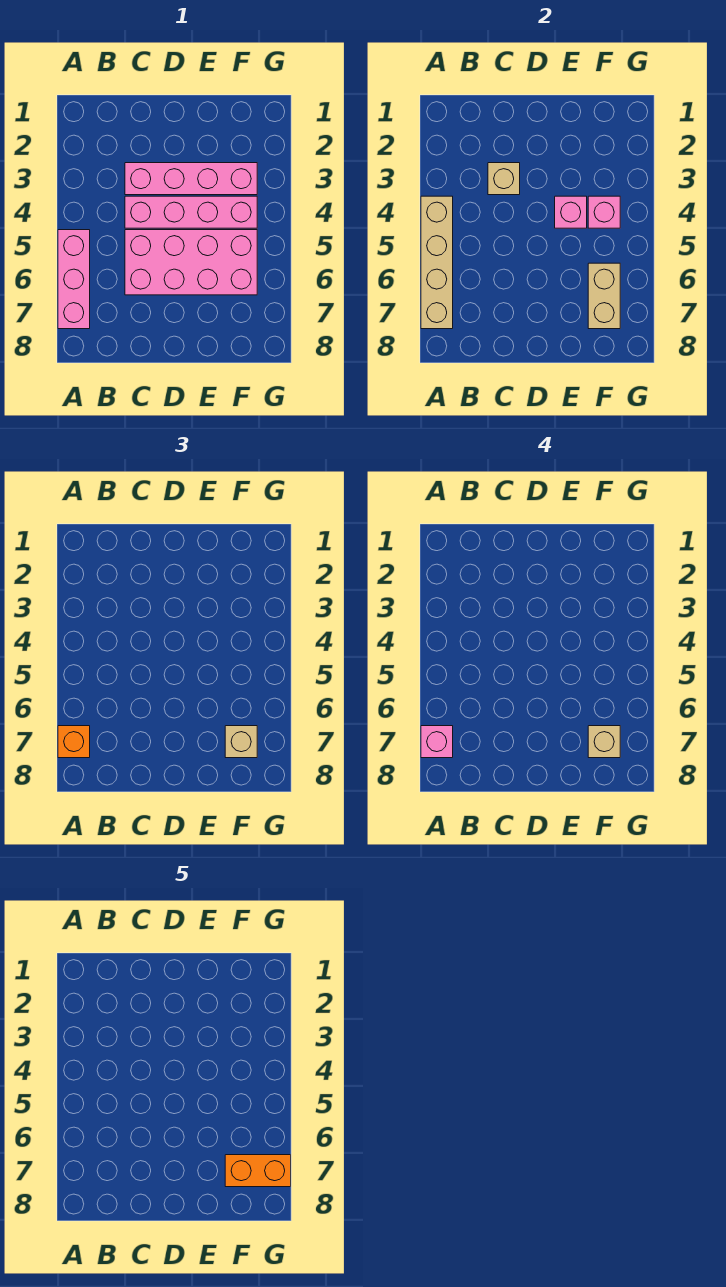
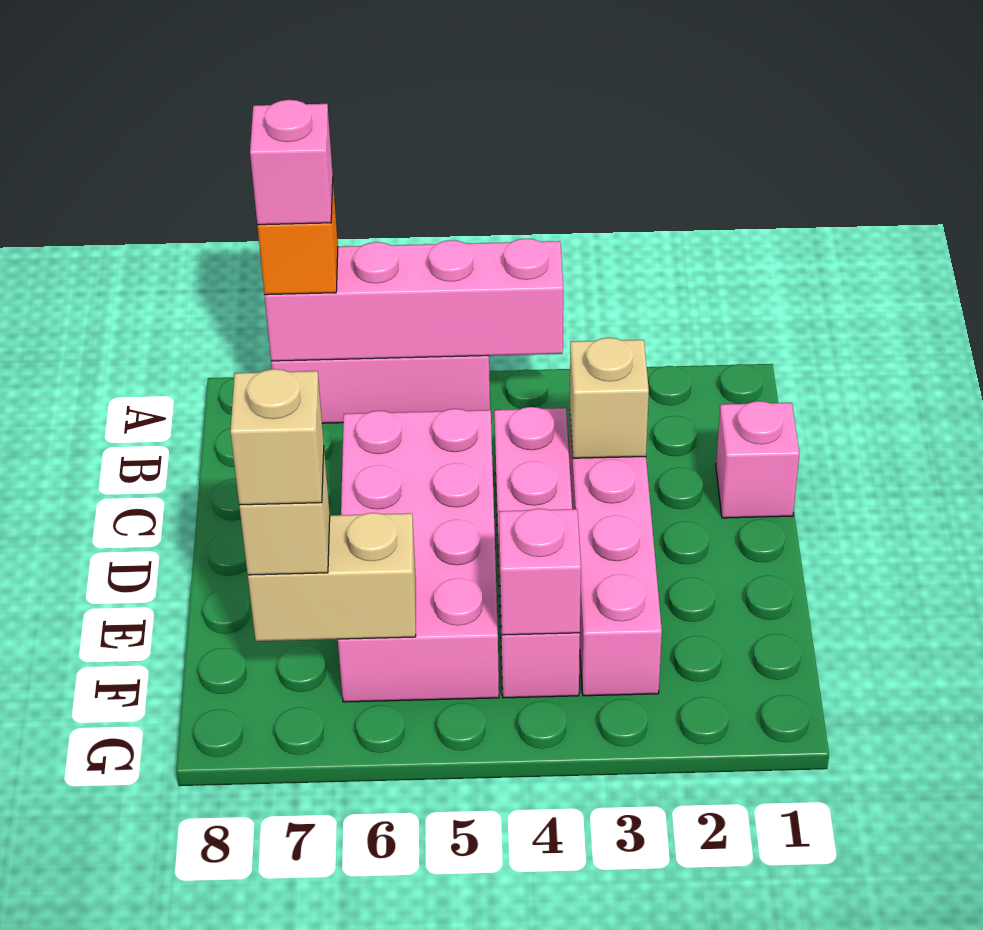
tan 1x4 brick [421,196,453,329] -> pink 1x4 brick [265,238,563,361]
pink 1x1 brick [555,196,587,228] -> pink 1x1 brick moved to [716,401,799,518]
orange 1x2 brick [225,1155,291,1187] -> none

